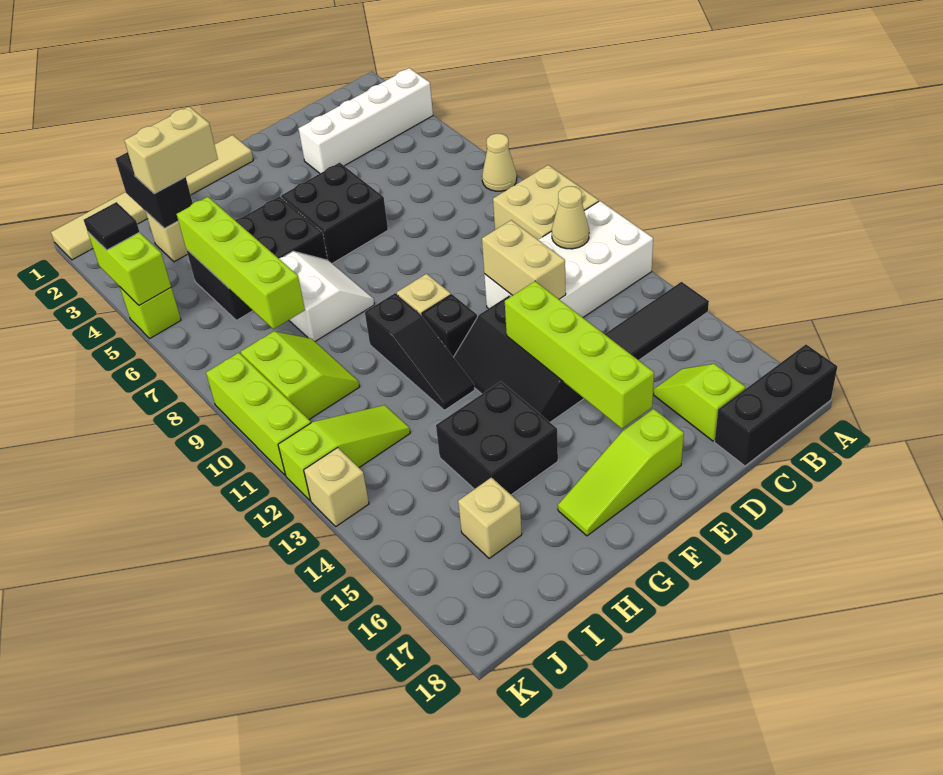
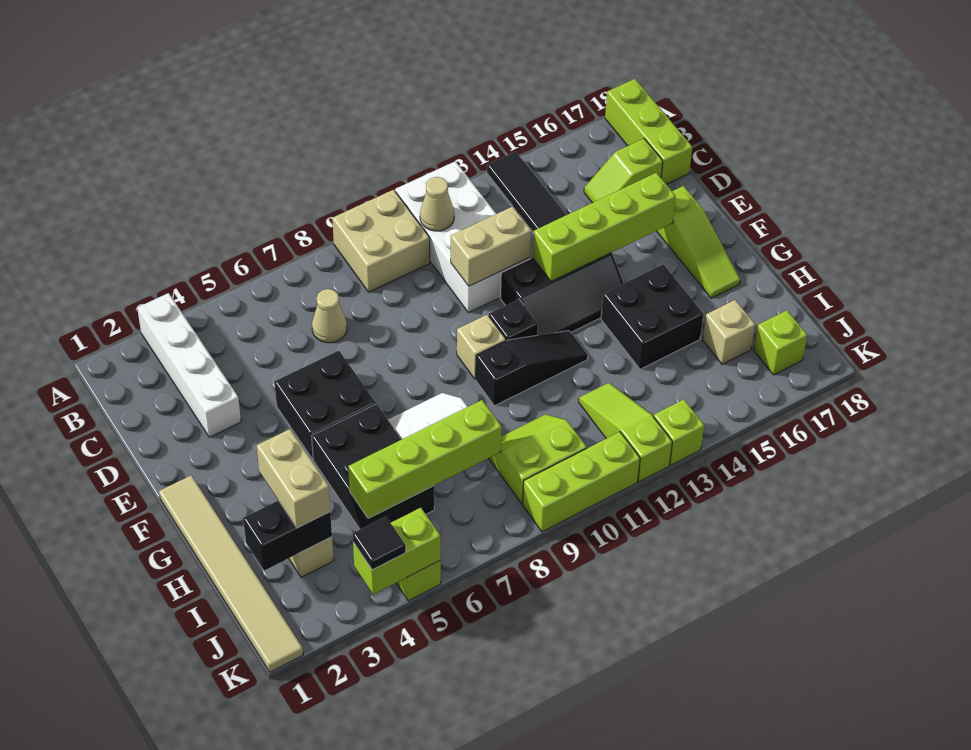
tan 1x1 cone [482,134,517,191] -> tan 1x1 cone moved to [312,289,347,343]
black 1x3 brick [715,345,837,466] -> lime 1x3 brick [605,79,692,184]
none -> lime 1x1 brick [754,310,807,375]
tan 1x1 brick [304,448,369,526] -> lime 1x1 brick [654,399,704,465]

